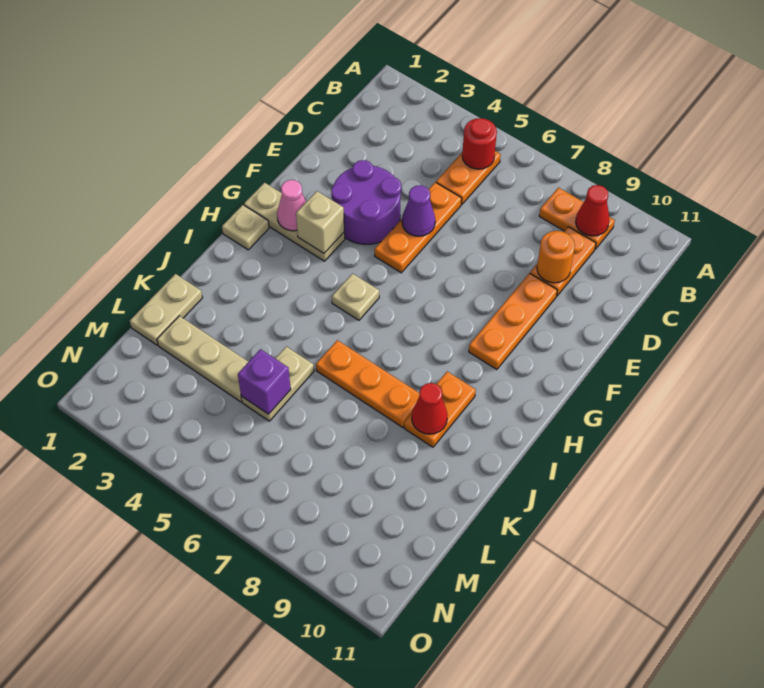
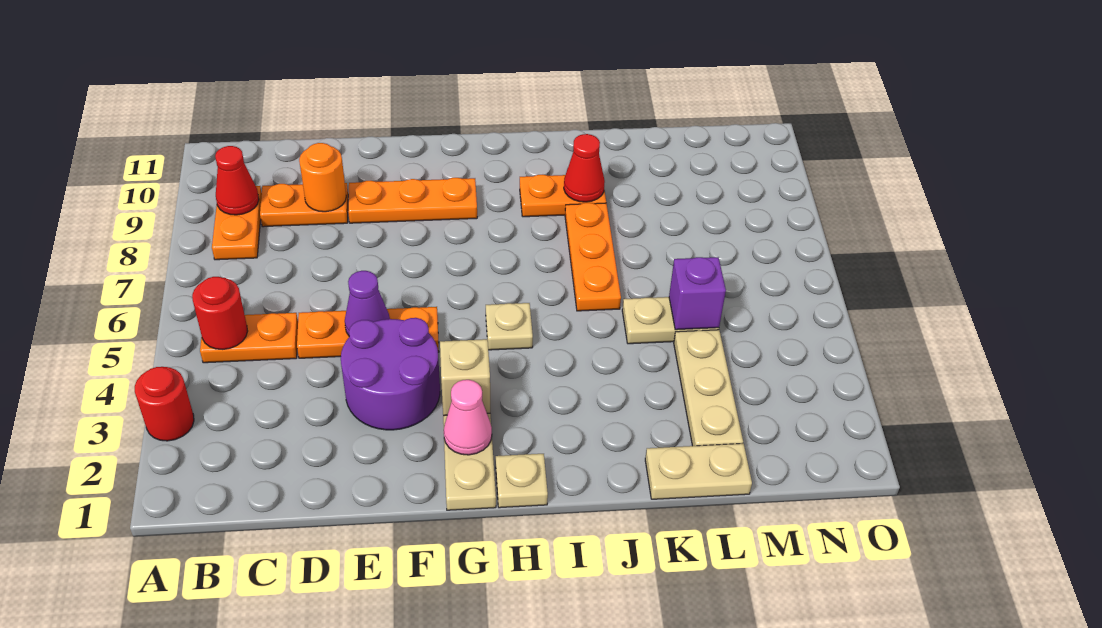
none -> red 1x1 round brick [135,367,194,441]

